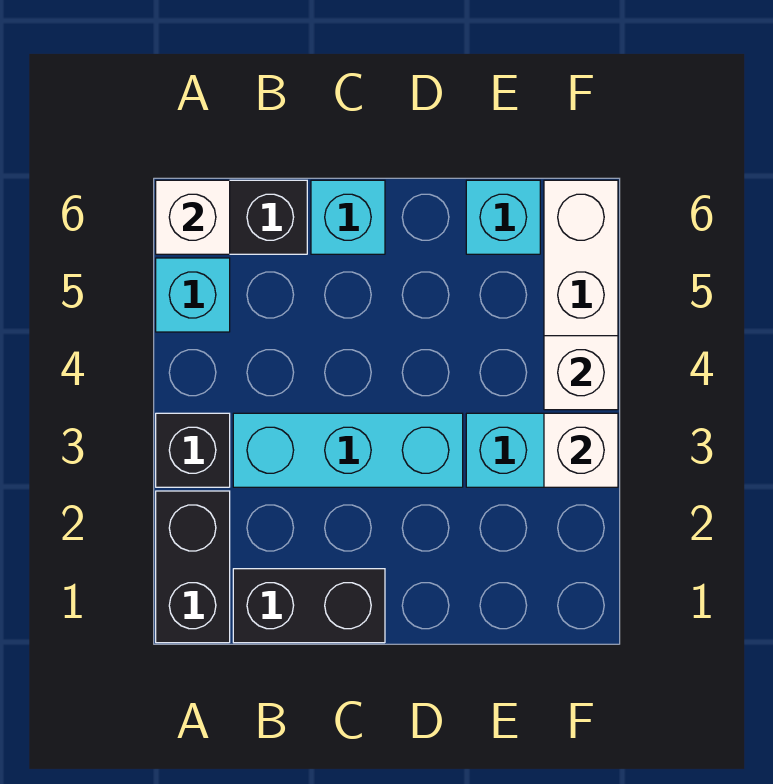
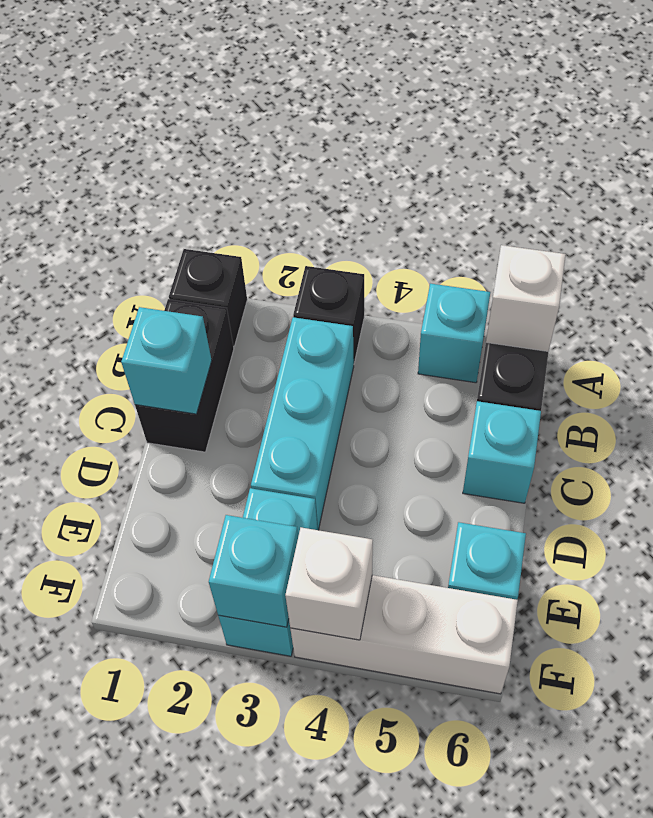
black 1x2 brick [156,491,230,643] -> black 1x1 brick [169,249,247,346]
none -> cyan 1x1 brick [121,307,212,414]
white 1x1 brick [544,413,618,487] -> cyan 1x1 brick [209,515,298,627]

